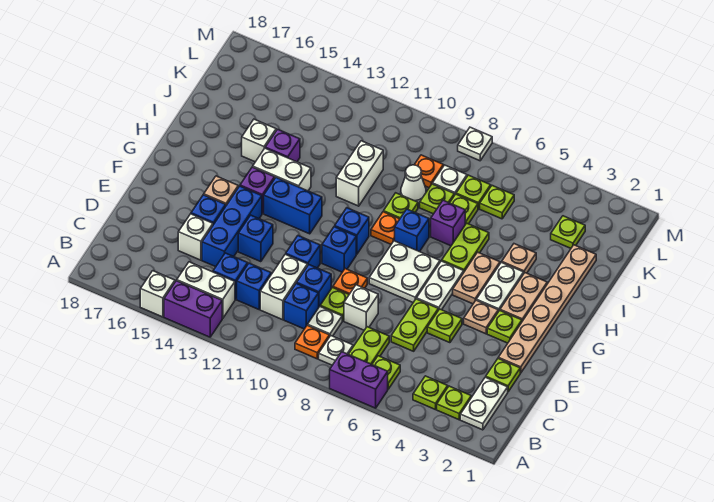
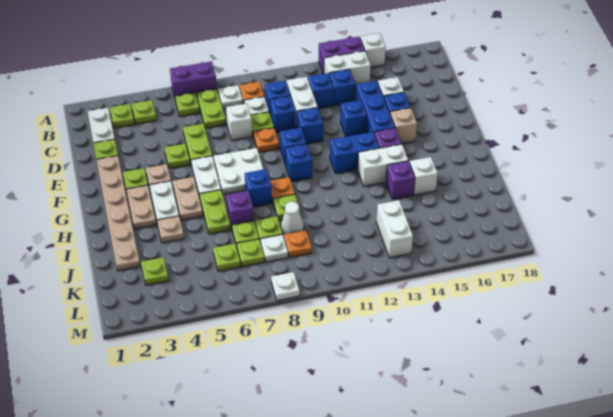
white 1x2 brick [336,141,383,206] -> white 1x2 brick moved to [376,200,413,258]

